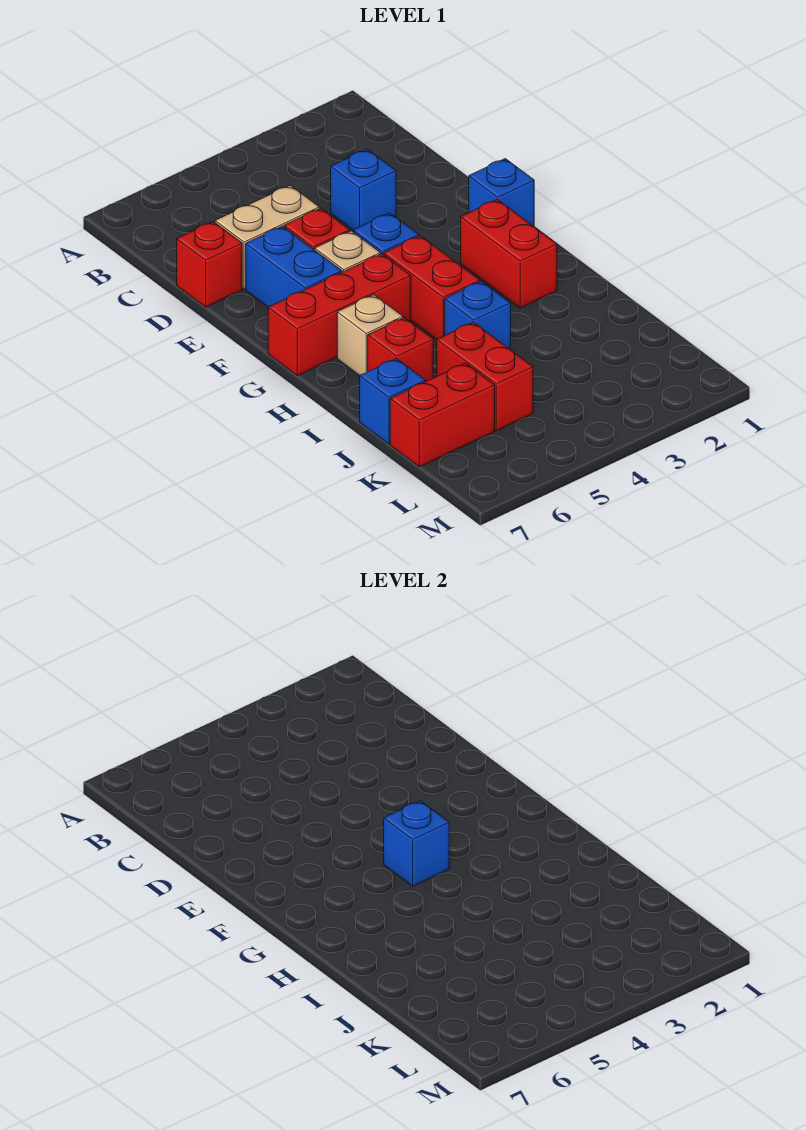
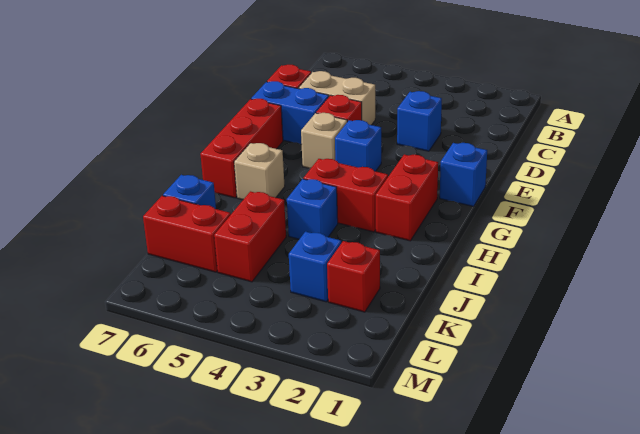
blue 1x2 brick [246,226,342,307] -> blue 1x2 brick turned to [251,81,329,144]
red 1x2 brick [384,236,480,339] -> red 1x2 brick turned to [303,159,388,232]
blue 1x1 brick [384,801,449,886] -> blue 1x1 brick moved to [289,232,341,302]
red 1x3 brick [268,254,411,376] -> red 1x3 brick turned to [200,99,283,198]
red 1x1 brick [368,318,433,381] -> red 1x1 brick moved to [327,241,380,312]

